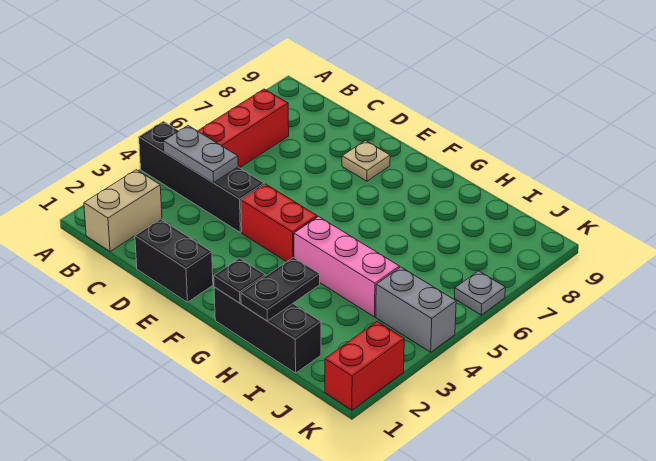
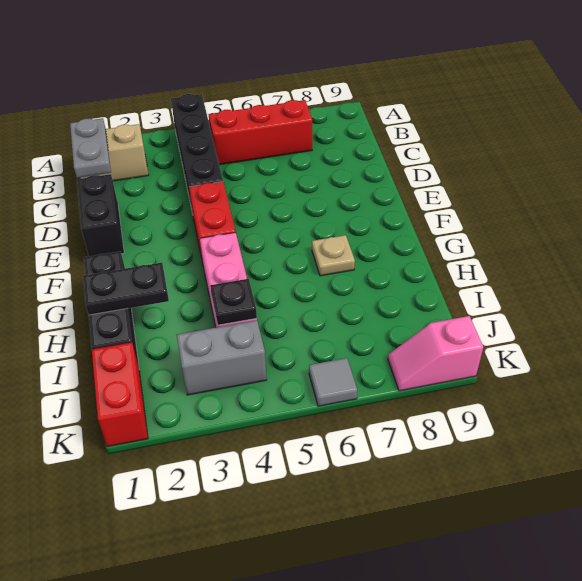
grey 1x2 plate [163,126,238,183] -> grey 1x2 plate moved to [70,118,111,178]
tan 1x1 plate [342,141,390,181] -> tan 1x1 plate moved to [312,235,355,276]
black 1x1 plate [214,258,265,303] -> black 1x1 plate moved to [210,279,257,325]
grey 1x2 brick [376,267,456,352] -> grey 1x2 brick turned to [177,320,267,395]
red 1x2 brick [325,322,404,410] -> red 1x2 brick turned to [92,342,148,447]
grey 1x1 plate [454,271,505,315] -> grey 1x1 tile [309,358,357,406]
none -> pink 1x2 slope [388,316,483,391]

